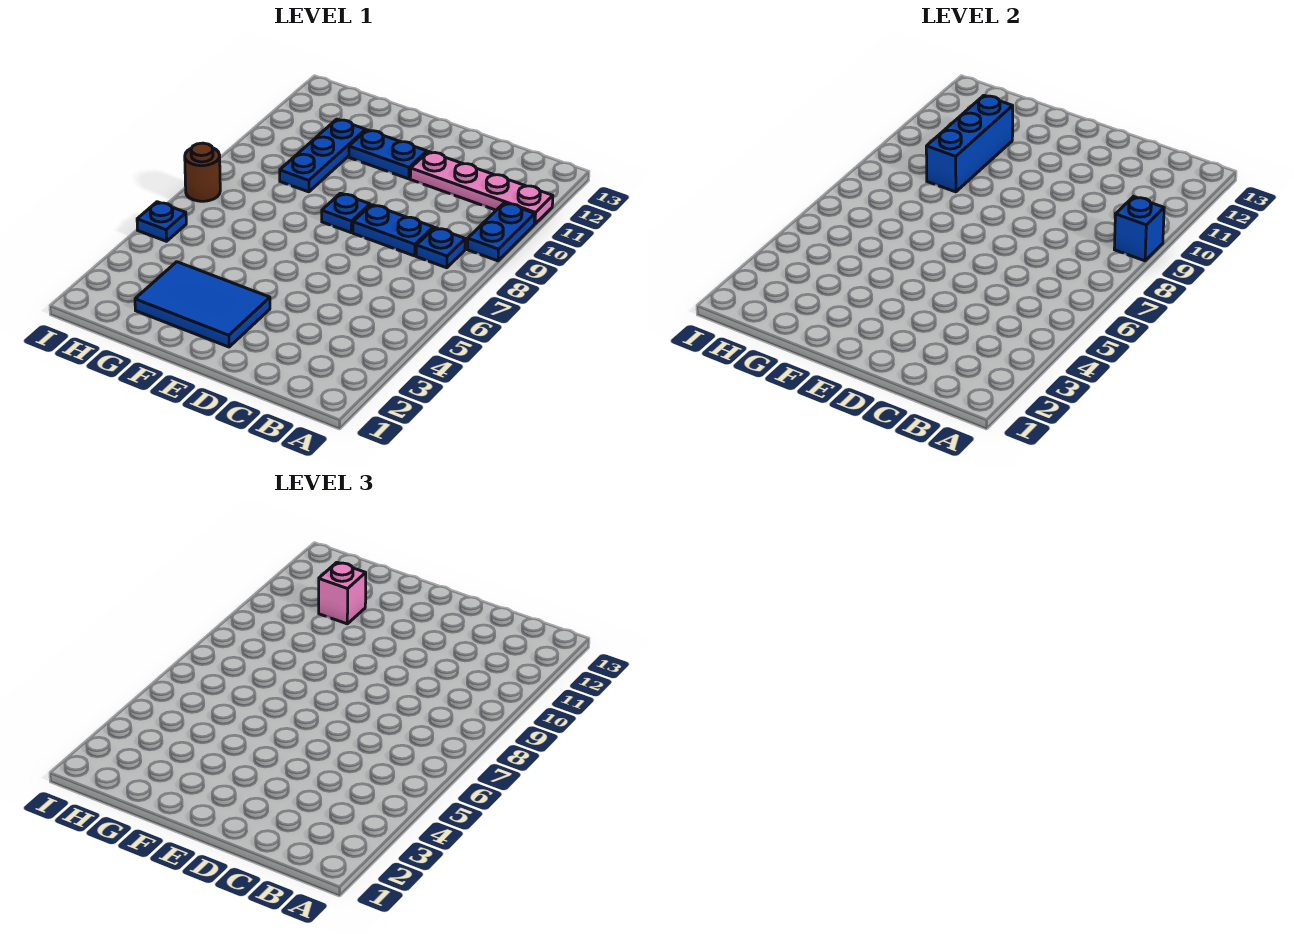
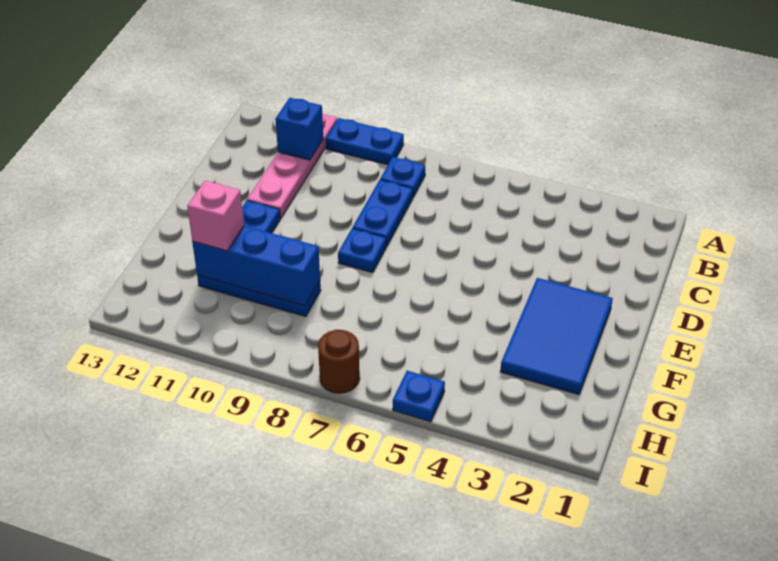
blue 1x1 brick [1114,197,1164,261] -> blue 1x1 brick moved to [275,98,323,160]

